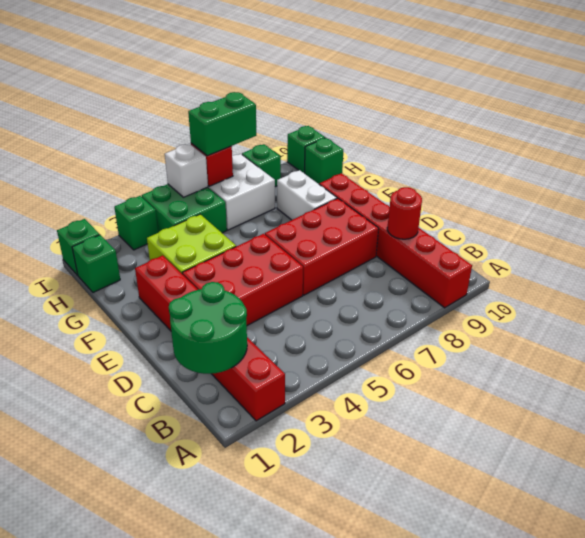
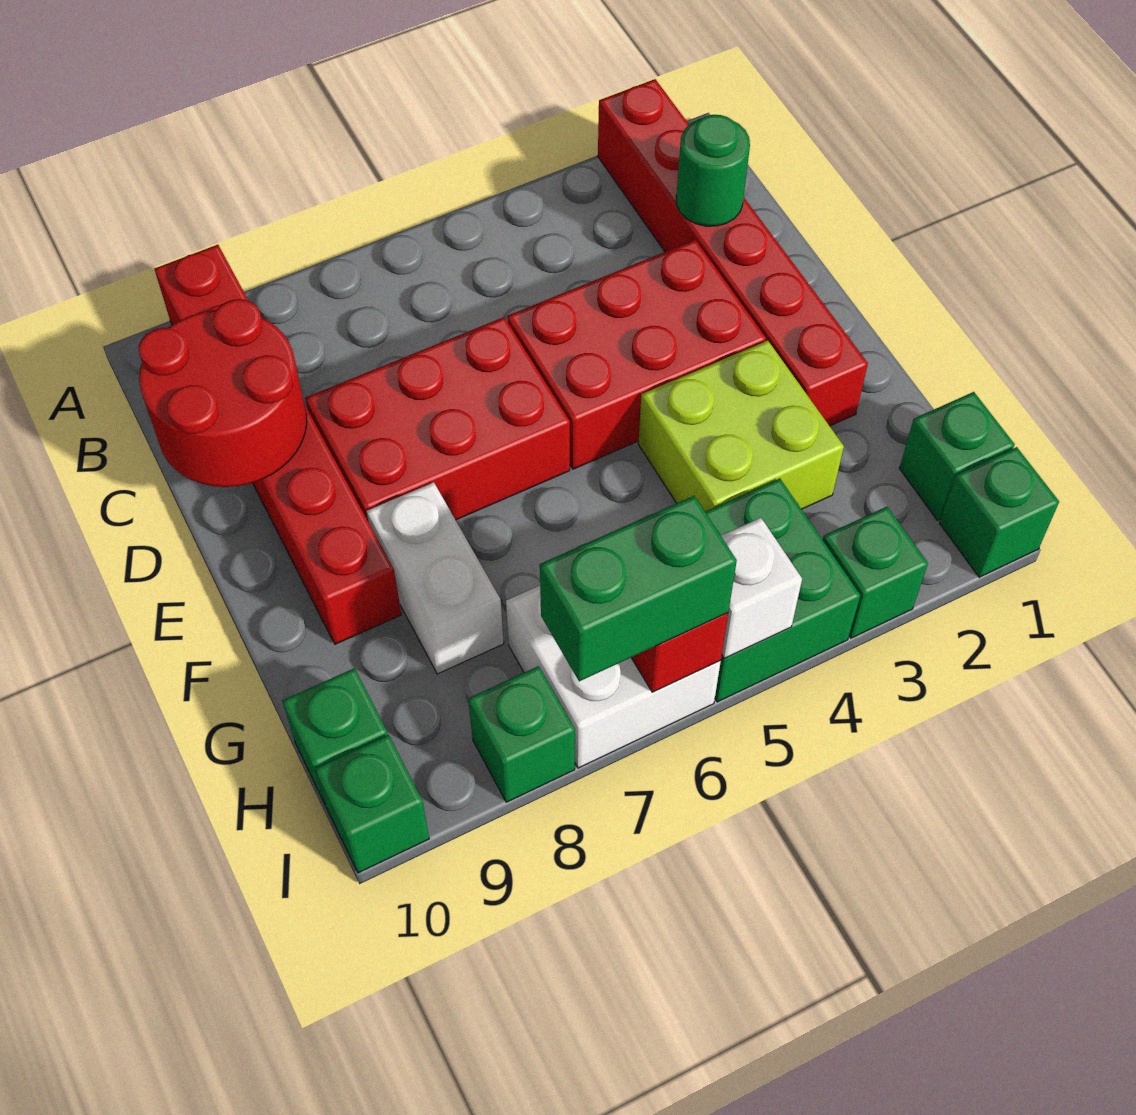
green 2x2 round brick [169,282,247,374] -> green 1x1 round brick [676,115,750,226]
red 1x1 round brick [387,187,422,239] -> red 2x2 round brick [139,299,307,487]

